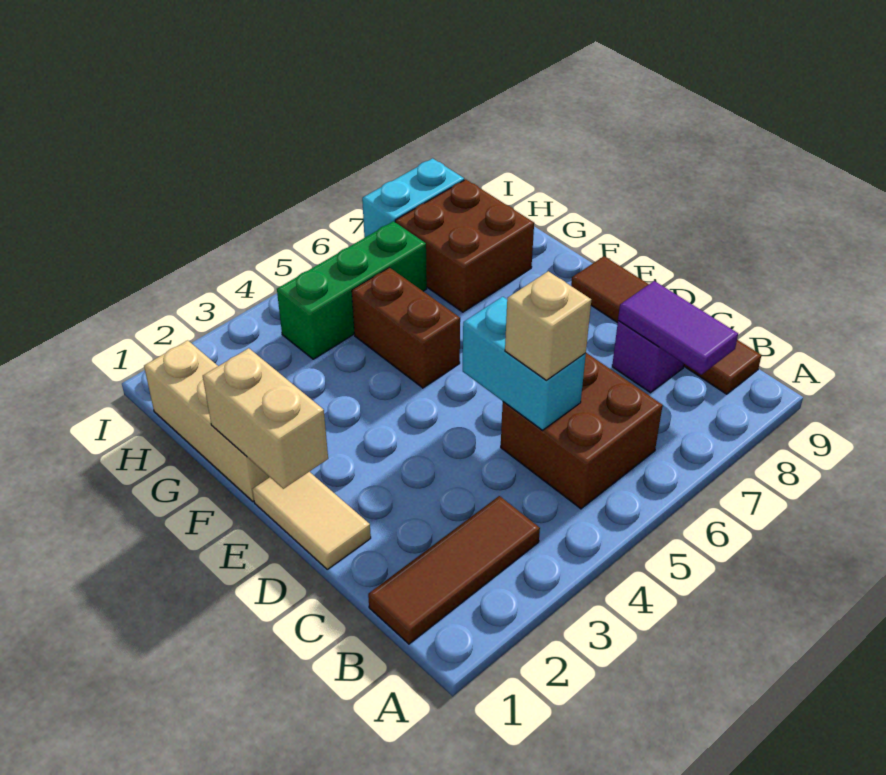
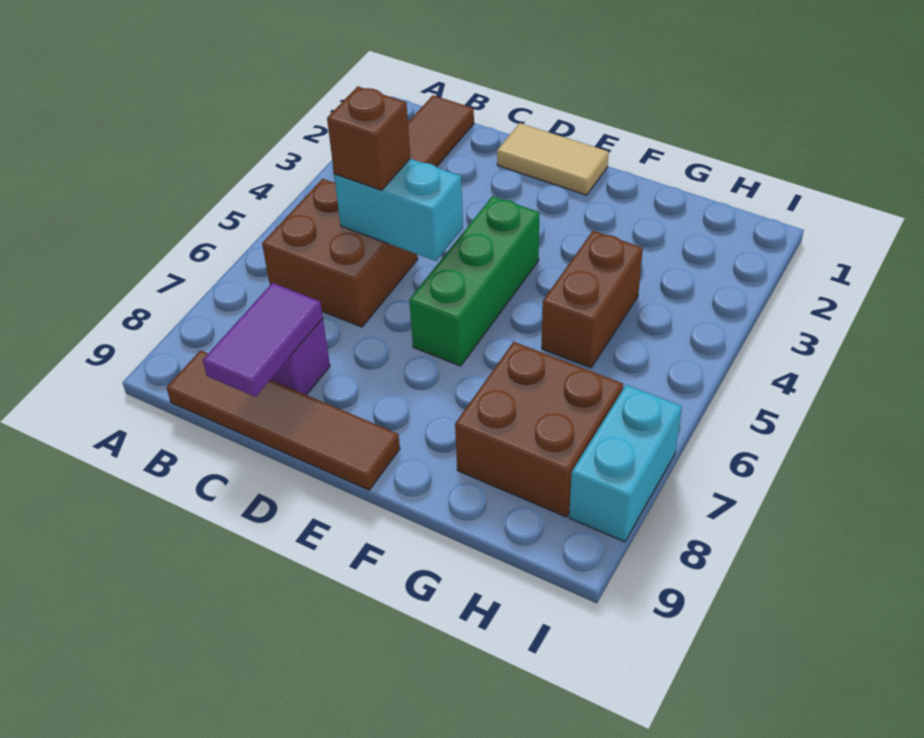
purple 1x2 tile [618,281,738,375] -> purple 1x2 tile turned to [203,283,323,397]
tan 1x1 brick [505,271,591,380] -> brown 1x1 brick [327,86,410,190]
tan 1x2 brick [203,348,328,489] -> none
tan 1x3 brick [144,340,269,501] -> none
brown 1x2 brick [352,268,460,388] -> brown 1x2 brick turned to [542,231,643,368]
green 1x3 brick [277,221,427,359] -> green 1x3 brick moved to [409,196,539,366]

